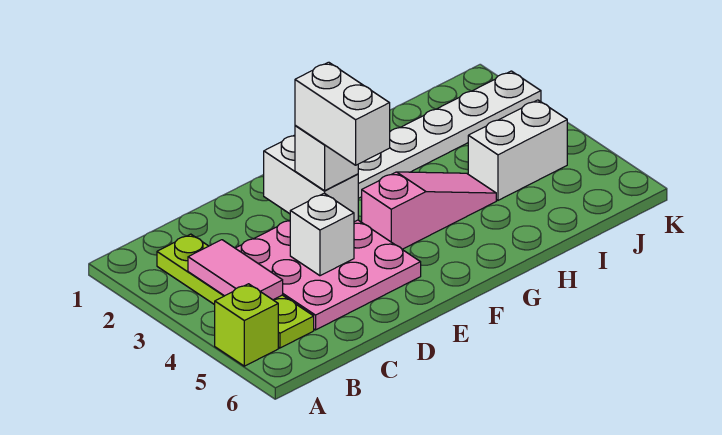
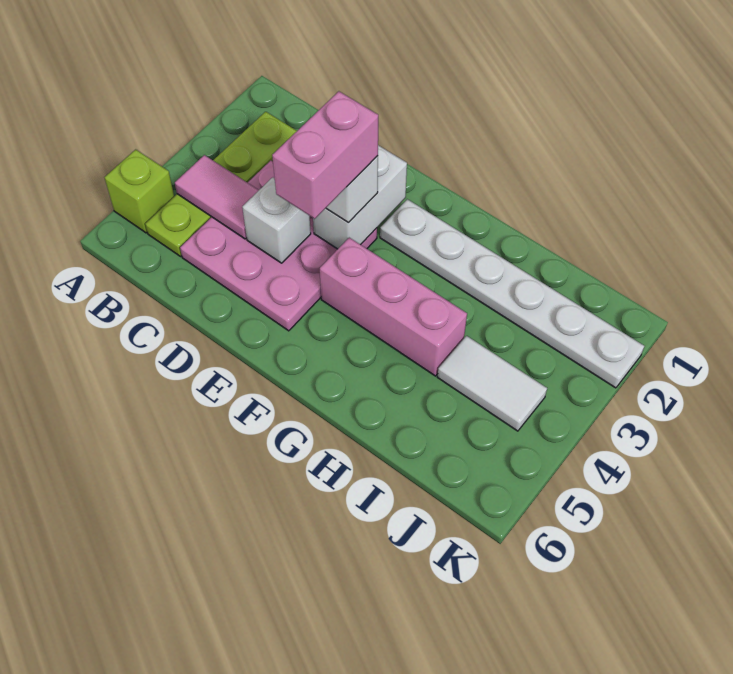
pink 1x2 tile [188,240,283,300] -> pink 1x2 tile turned to [175,155,259,239]
white 1x2 brick [295,62,390,165] -> pink 1x2 brick [272,91,378,219]
pink 1x3 slope [362,172,496,249] -> pink 1x3 brick [320,238,467,376]
white 1x2 brick [468,100,567,200] -> white 1x2 tile [438,336,547,431]

